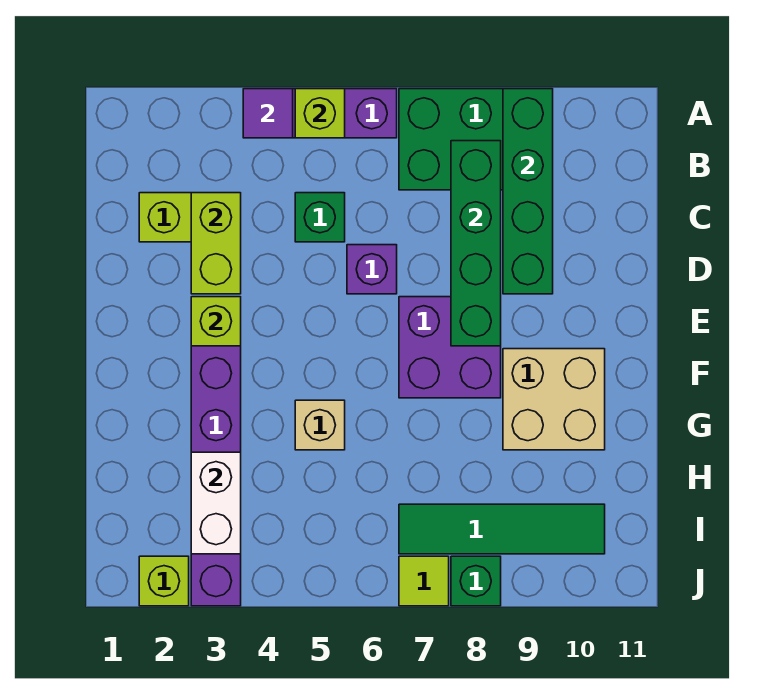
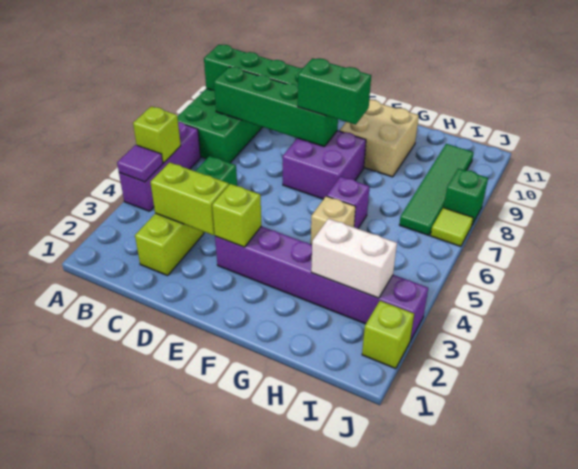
purple 1x1 brick [347,245,397,294] -> purple 1x1 brick moved to [327,177,370,229]
none -> green 1x2 brick [298,58,371,125]

